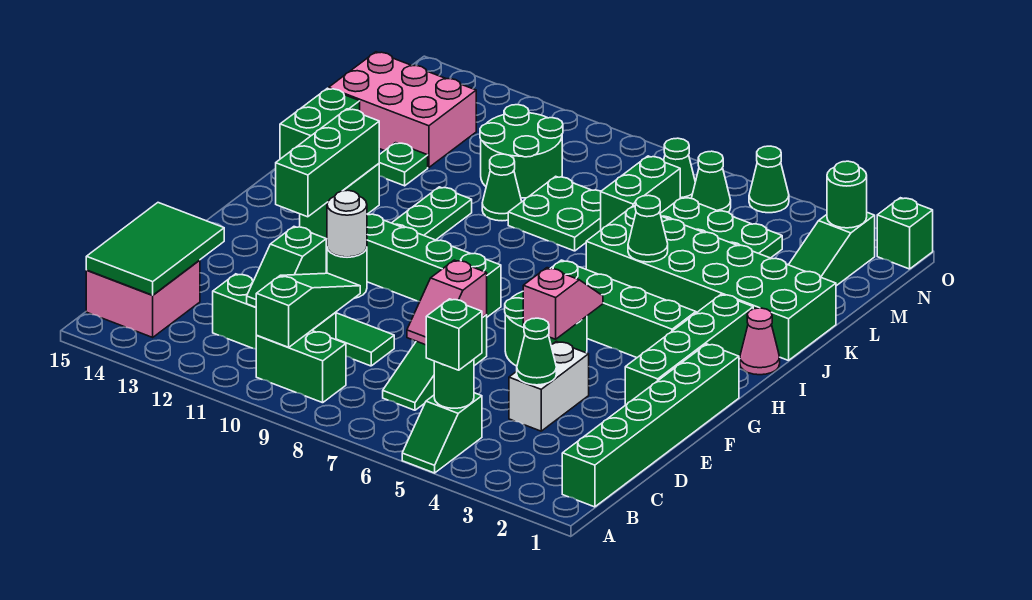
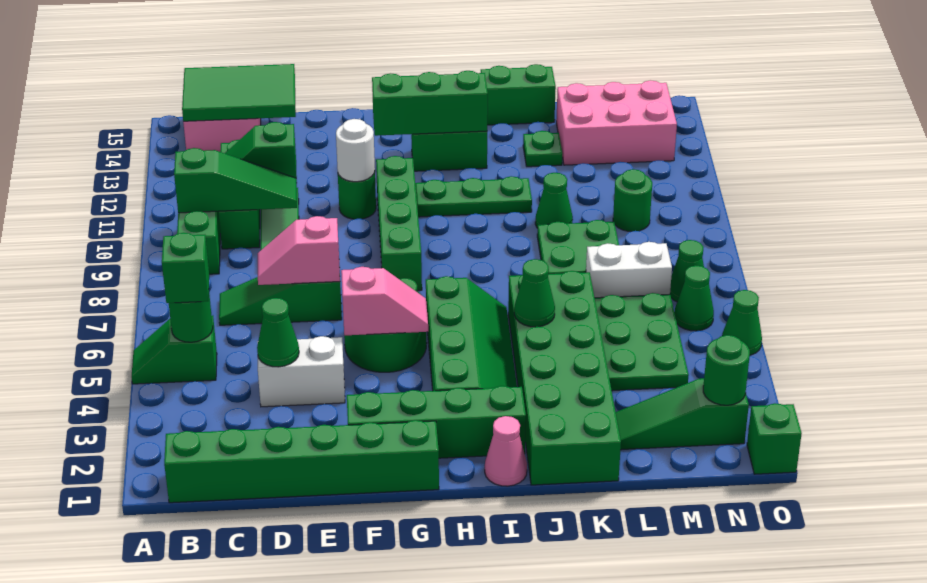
green 1x2 brick [601,156,680,230] -> white 1x2 brick [586,242,672,298]
green 2x2 round brick [480,105,563,198] -> green 1x1 round brick [613,169,652,231]
pink 2x3 brick [329,52,476,167] -> pink 2x3 brick turned to [556,80,677,165]

